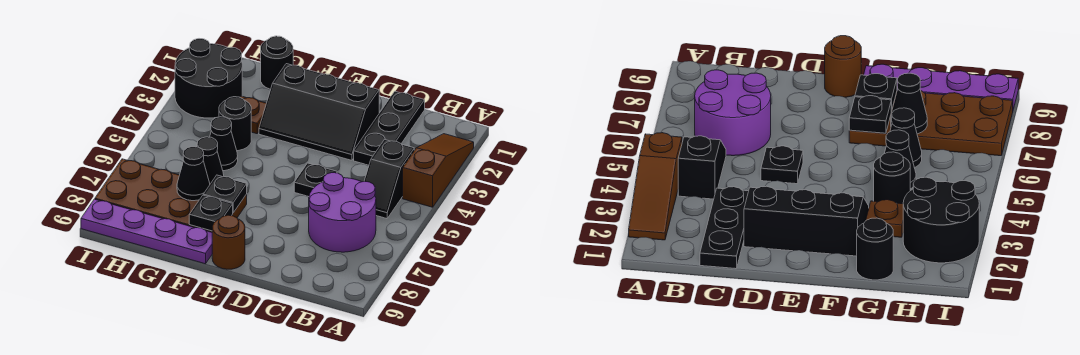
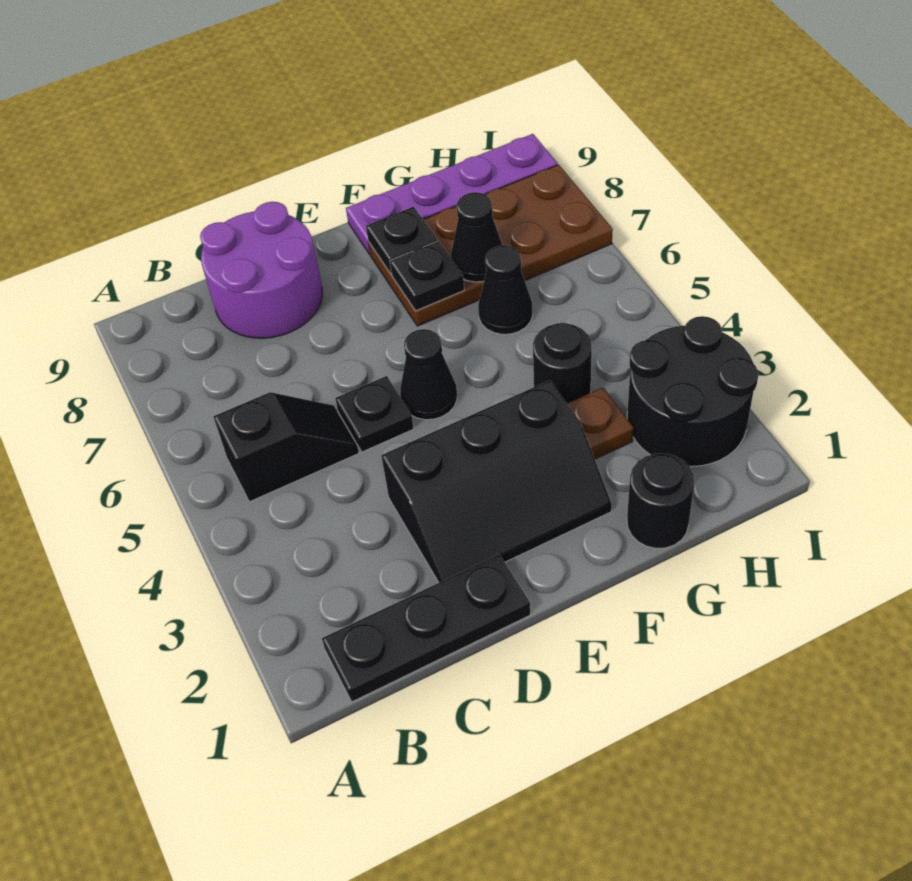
brown 1x3 slope [403,134,474,207] -> none
black 1x2 slope [364,140,414,219] -> black 1x2 slope turned to [213,392,359,502]
purple 2x2 round brick [309,173,376,252] -> purple 2x2 round brick moved to [200,202,322,338]
black 1x3 plate [354,91,425,165] -> black 1x3 plate turned to [322,554,530,702]
black 2x3 slope [259,64,379,160] -> black 2x3 slope turned to [381,380,612,583]
brown 1x1 round brick [212,215,245,269] -> none
black 1x1 cone [210,117,238,171] -> black 1x1 cone moved to [400,329,457,420]

